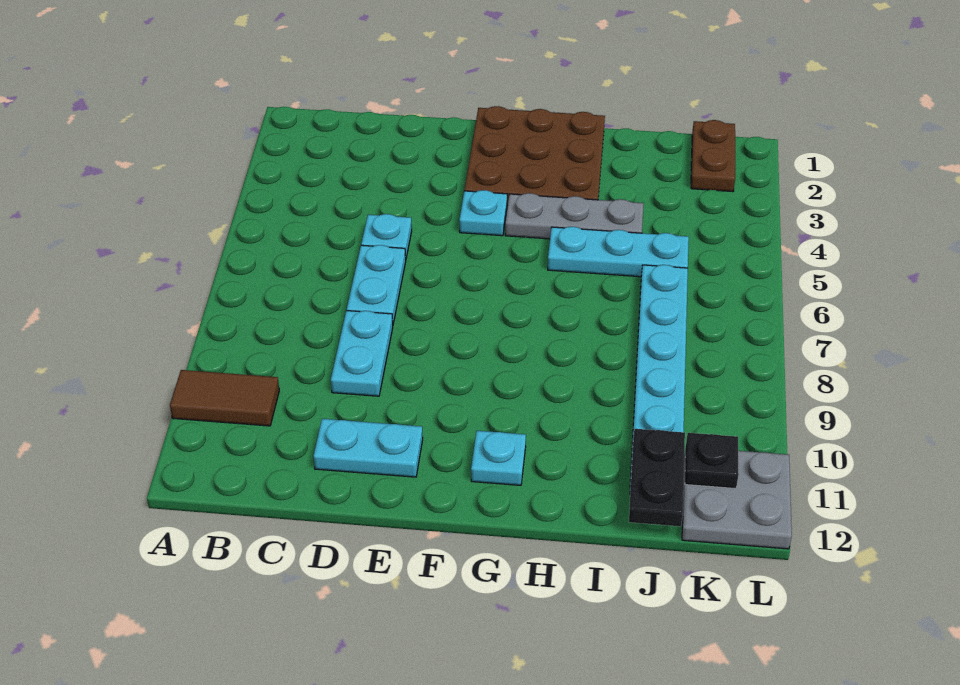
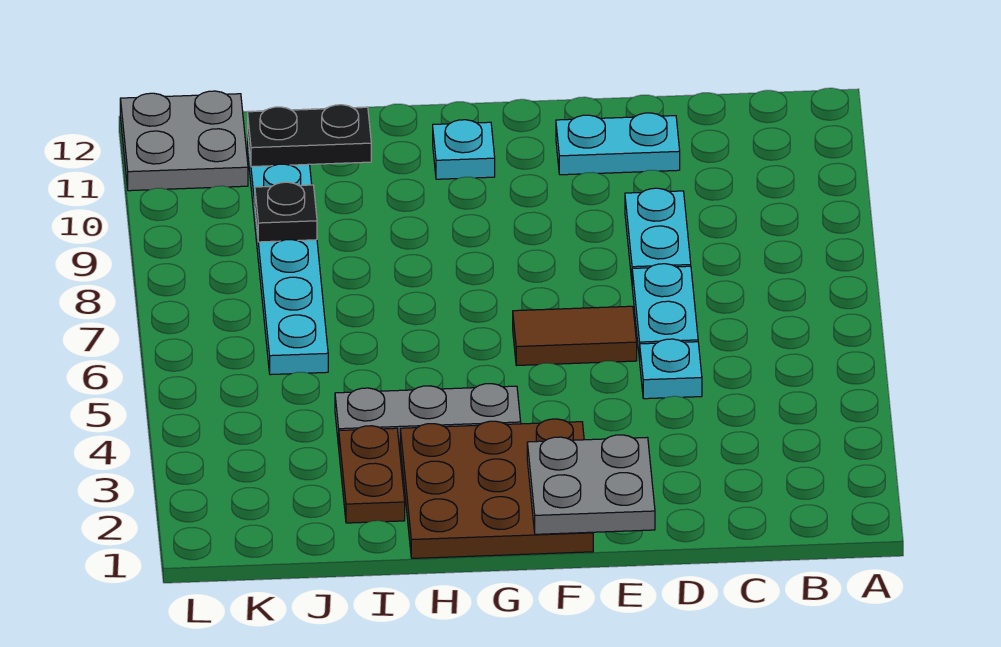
brown 1x2 tile [170,370,279,426] -> brown 1x2 tile moved to [513,306,637,366]
none -> grey 2x2 plate [527,435,655,534]
cyan 1x1 plate [459,190,507,236] -> none
cyan 1x3 plate [548,227,689,277] -> none
black 1x2 plate [629,429,685,526] -> black 1x2 plate turned to [248,105,371,167]
brown 1x2 plate [691,120,735,192] -> brown 1x2 plate moved to [339,426,405,523]
black 1x1 plate [685,433,739,489] -> black 1x1 plate moved to [255,182,317,242]

